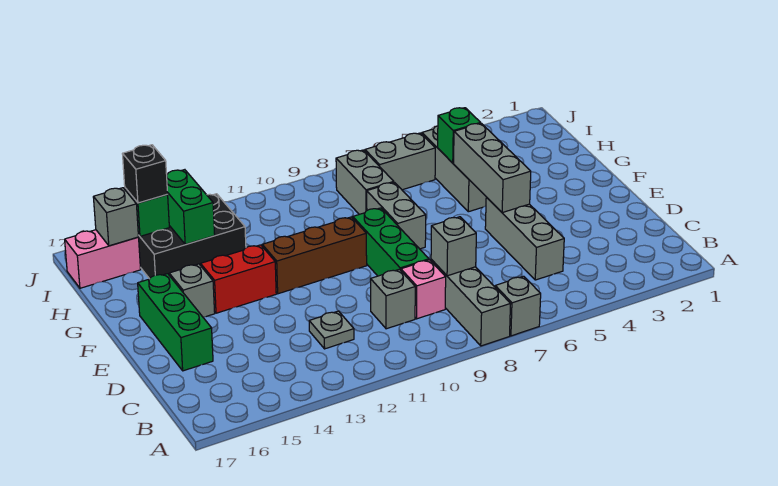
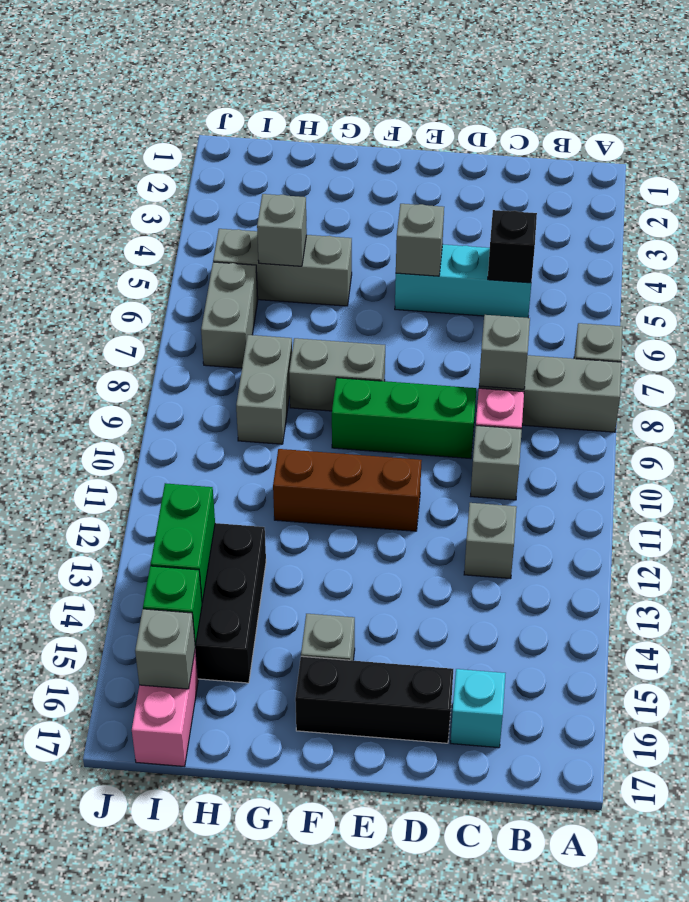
grey 1x3 brick [485,197,564,280] -> cyan 1x3 brick [395,244,531,318]
grey 1x1 plate [309,311,354,349] -> grey 1x1 brick [464,503,517,579]
none -> cyan 1x1 brick [451,669,506,748]
green 1x3 brick [138,274,213,371] -> black 1x3 brick [295,656,453,743]
grey 1x3 brick [454,123,531,213] -> grey 1x1 brick [396,204,444,276]
brown 1x3 brick [262,217,367,294] -> brown 1x3 brick turned to [273,449,422,531]
red 1x2 brick [201,245,276,313] -> none
green 1x1 brick [438,108,480,163] -> grey 1x1 brick [257,194,307,266]
grey 1x2 brick [336,150,394,214] -> grey 1x2 brick turned to [236,335,292,444]
green 1x2 brick [167,170,215,244] -> green 1x2 brick turned to [151,483,215,602]
black 1x1 brick [123,145,168,203] -> black 1x1 brick moved to [488,210,537,283]

